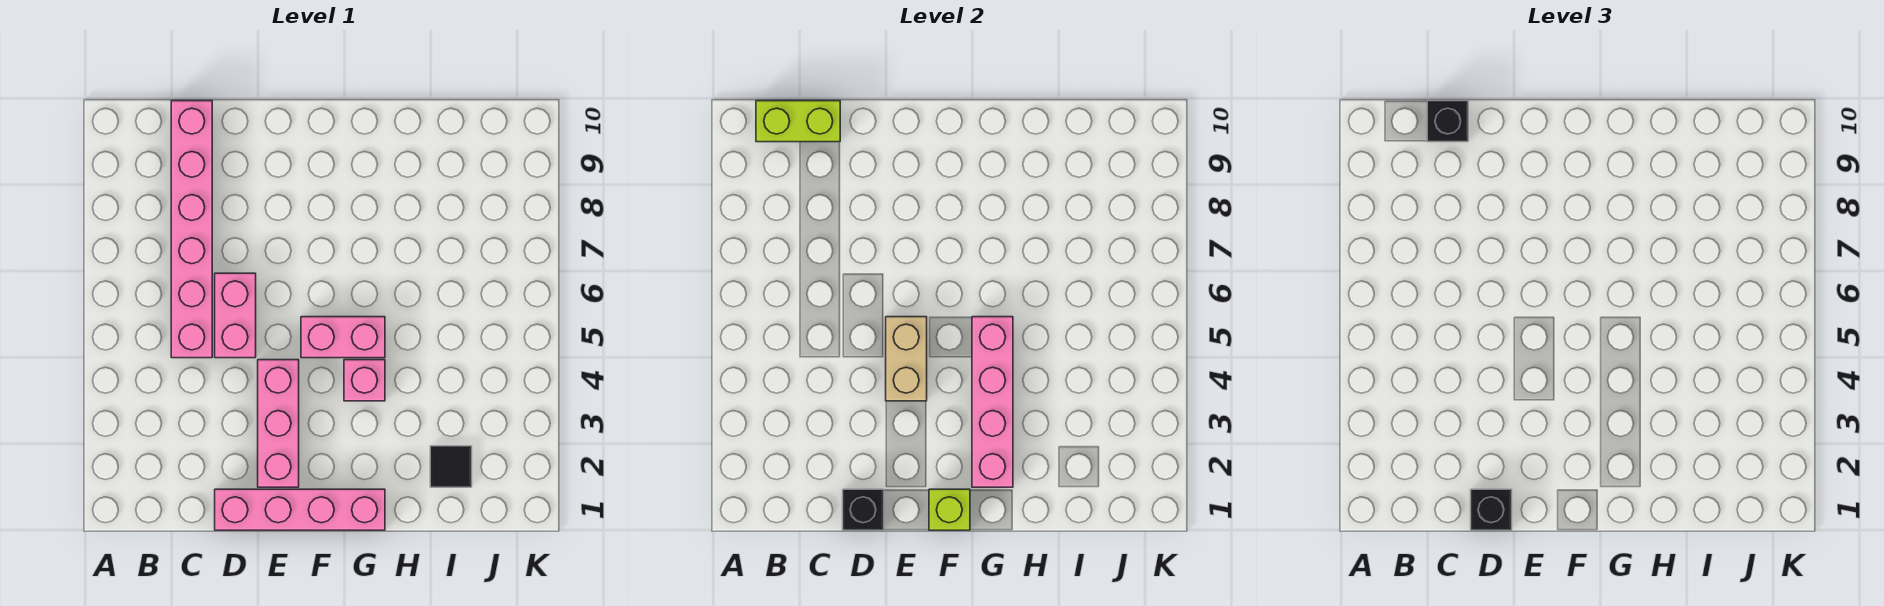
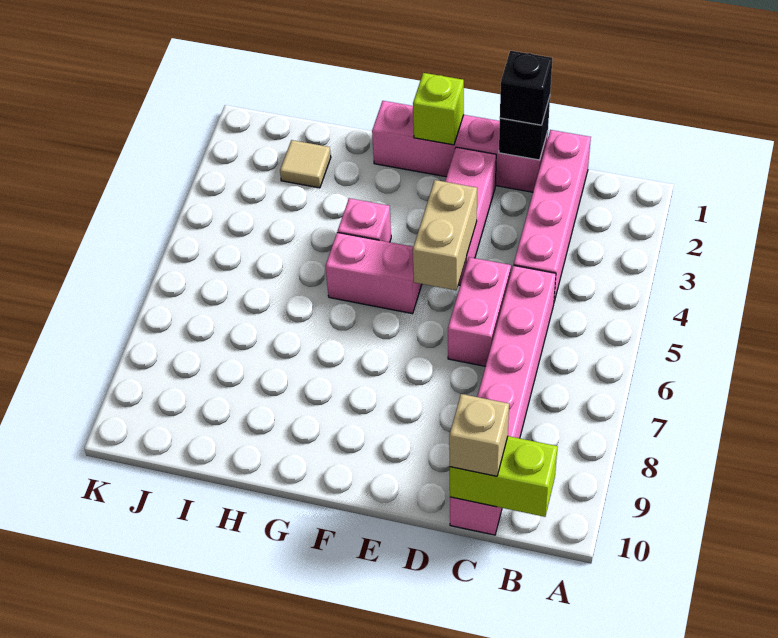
black 1x1 brick [1427,101,1468,142] -> tan 1x1 brick [449,394,509,476]
pink 1x4 brick [972,317,1013,487] -> pink 1x4 brick moved to [514,130,591,301]
black 1x1 tile [430,446,472,487] -> tan 1x1 tile [280,140,331,188]

